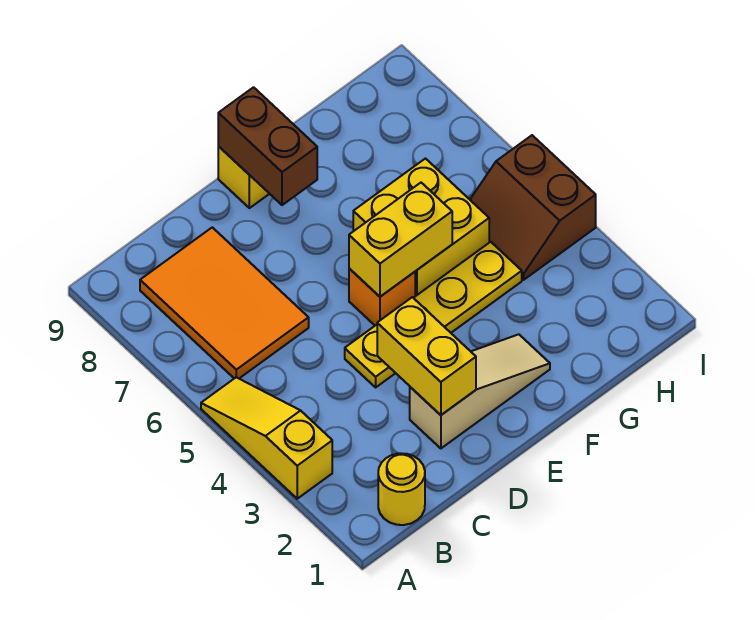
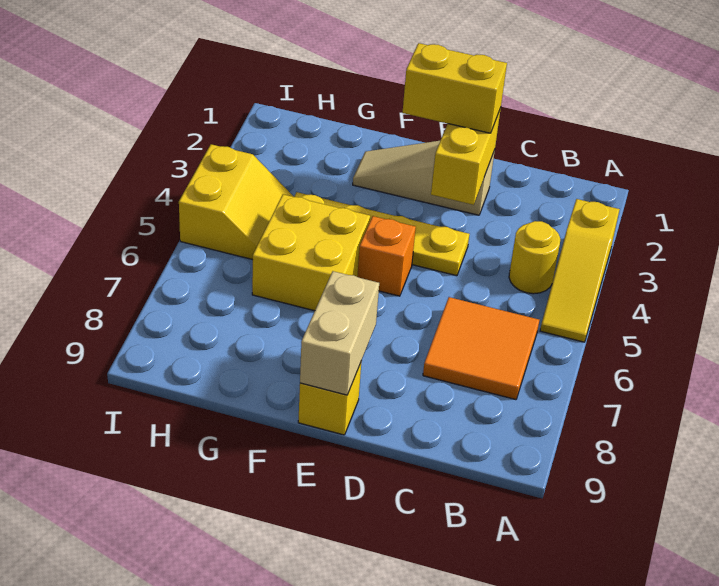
yellow 1x1 round brick [378,453,425,525] -> yellow 1x1 round brick moved to [509,221,560,294]
orange 2x3 tile [140,227,309,378] -> orange 2x2 tile [423,297,539,400]
yellow 1x2 brick [349,183,452,297] -> yellow 1x2 brick moved to [402,43,507,133]
brown 1x2 brick [218,87,317,205] -> tan 1x2 brick [300,271,379,395]
brown 2x2 slope [470,135,596,280] -> yellow 2x2 slope [179,144,294,260]

